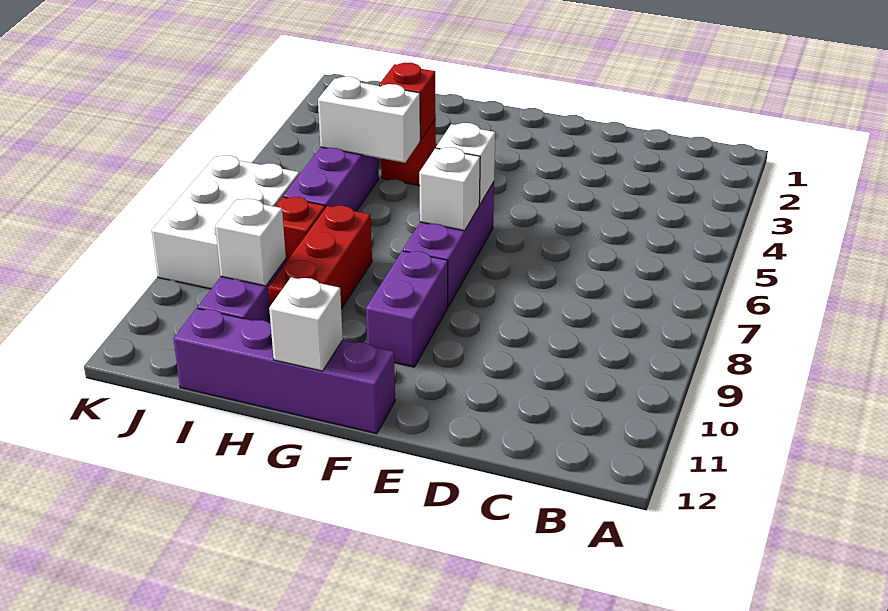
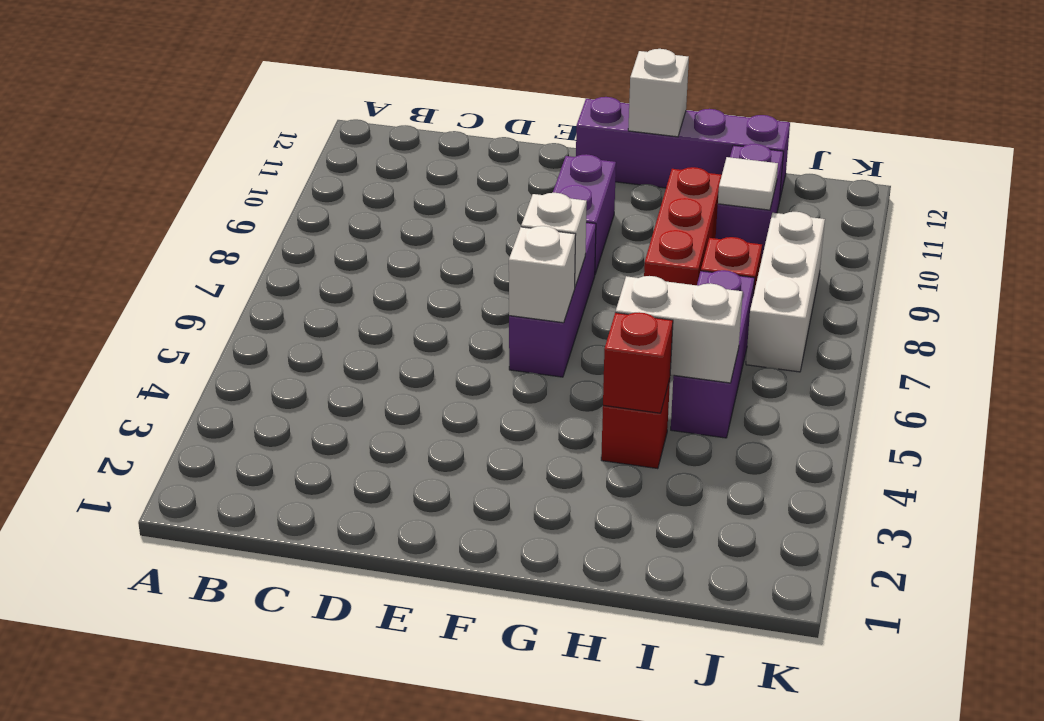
white 1x1 brick [215,199,286,286] -> white 1x1 tile [718,157,778,210]
white 2x3 brick [152,155,299,289] -> white 1x3 brick [746,212,825,372]

